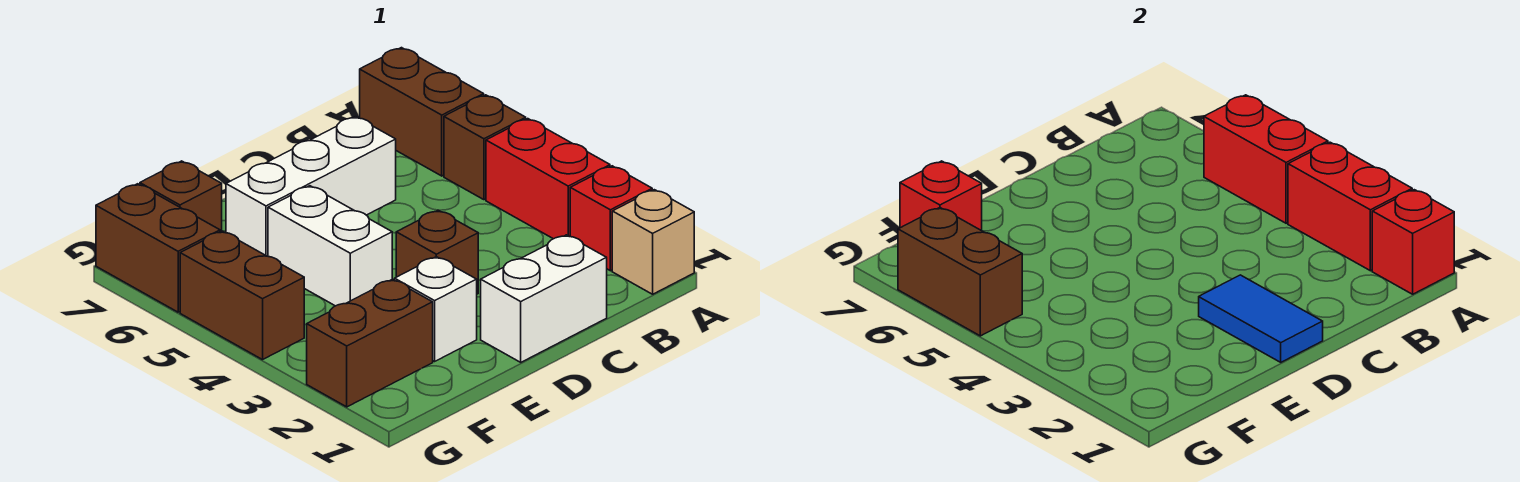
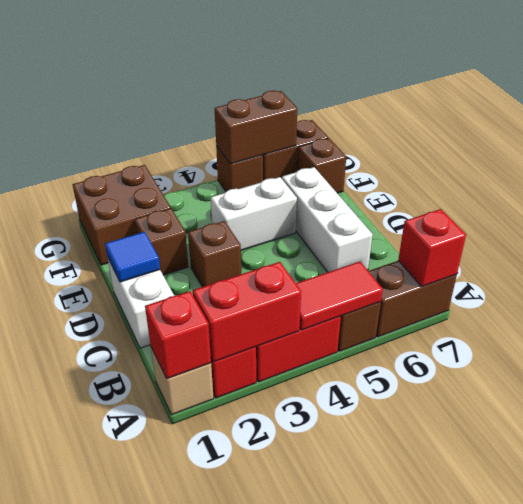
red 1x2 brick [1204,95,1328,223] -> red 1x2 tile [296,262,383,330]
blue 1x2 tile [1199,275,1323,362] -> blue 1x1 tile [105,232,160,282]
white 1x1 brick [395,257,477,361] -> brown 1x1 brick [135,209,188,275]
brown 1x2 brick [307,279,433,407] -> brown 2x2 brick [72,165,171,265]
red 1x1 brick [900,161,982,231] -> red 1x1 brick moved to [398,209,466,287]
brown 1x2 brick [180,231,304,360] -> brown 1x1 brick [216,146,263,191]

